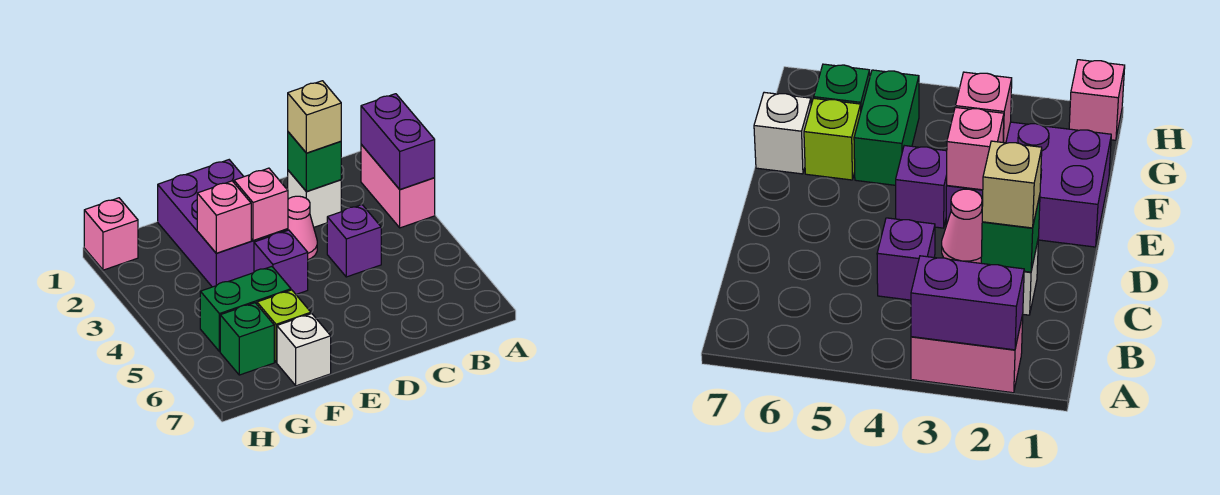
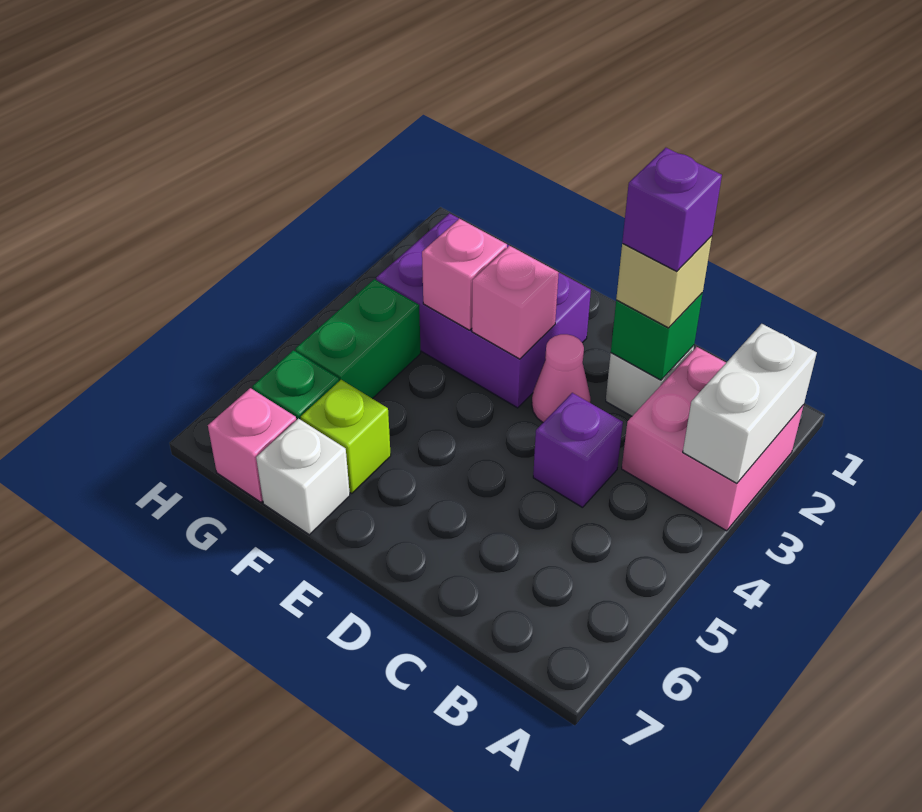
pink 1x2 brick [361,144,435,228] -> pink 2x2 brick [622,347,804,531]
purple 1x2 brick [361,94,435,190] -> white 1x2 brick [683,324,817,483]
purple 2x3 brick [158,160,288,287] -> purple 2x3 brick turned to [376,213,591,408]
purple 1x1 brick [254,230,308,294] -> purple 1x1 brick moved to [622,148,722,271]
green 1x2 brick [200,267,291,352] -> green 1x2 brick turned to [295,279,421,399]
pink 1x1 brick [84,198,138,270] -> pink 1x1 brick moved to [208,388,296,502]

